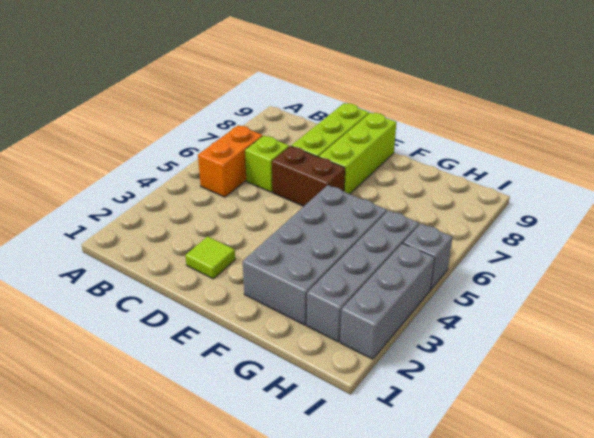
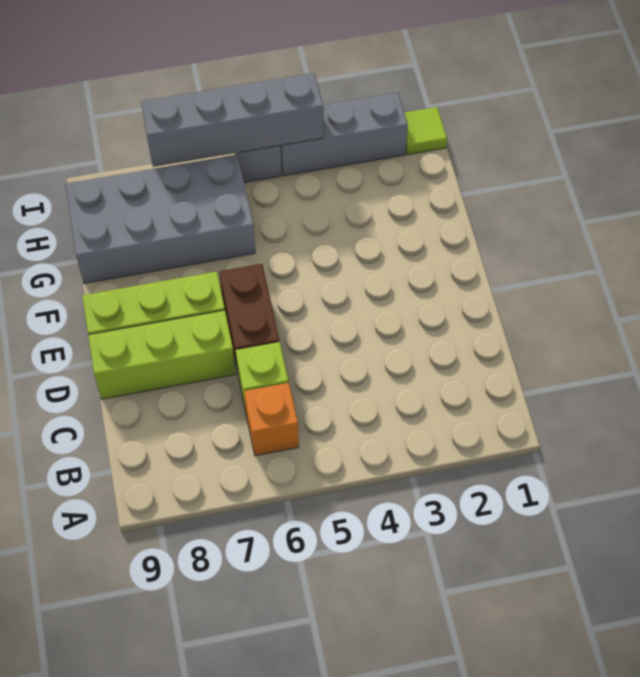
orange 1x2 brick [198,125,263,197] -> orange 1x1 brick [244,383,299,456]
lime 1x1 tile [185,237,235,279] -> lime 1x1 tile moved to [404,107,447,155]
grey 2x4 brick [243,185,387,325] -> grey 2x4 brick moved to [65,155,255,283]
grey 1x4 brick [307,210,419,342] -> grey 1x4 brick moved to [141,73,323,167]

